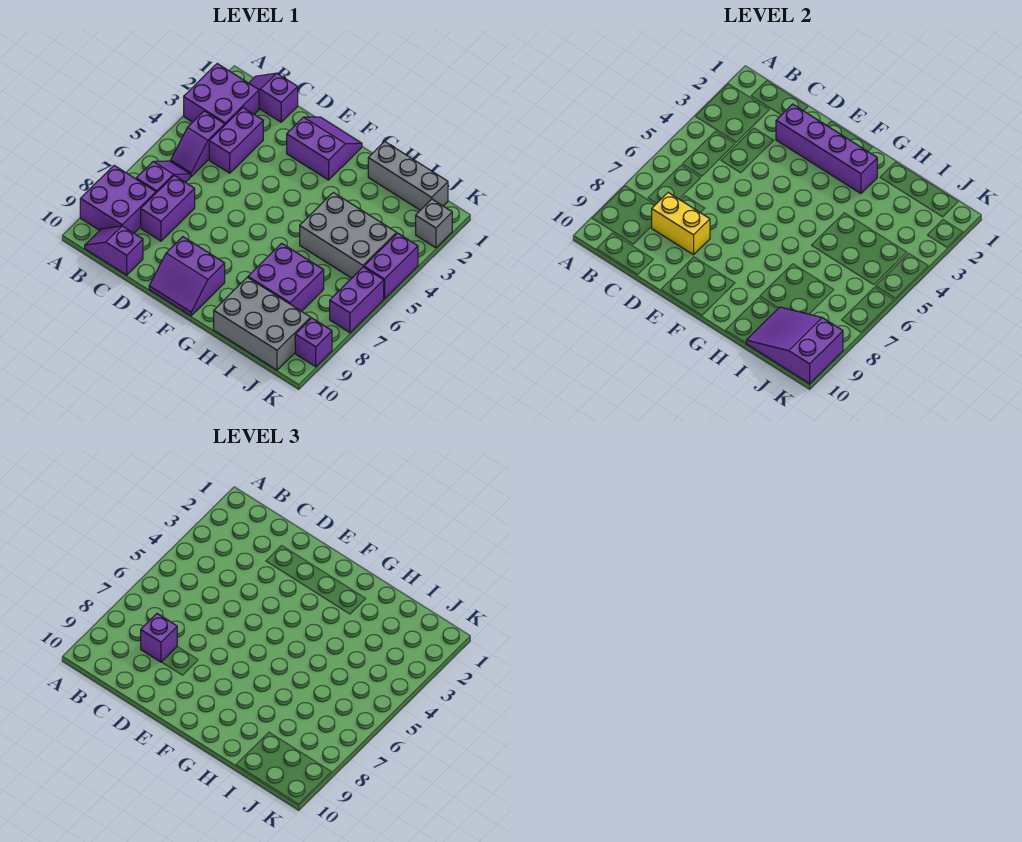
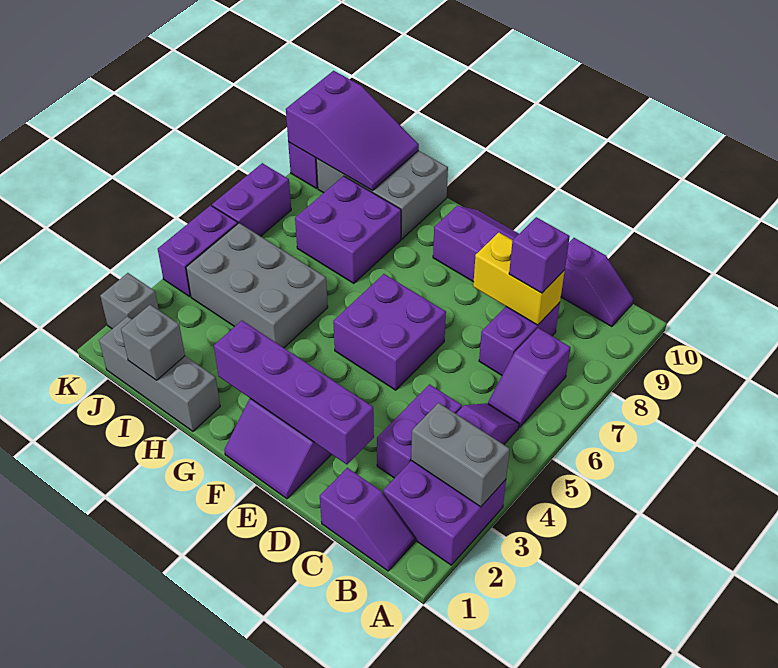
none -> grey 1x2 brick [411,403,510,507]
purple 2x2 brick [80,165,156,233] -> purple 2x2 brick moved to [333,274,446,390]
none -> grey 1x1 brick [121,305,185,380]

